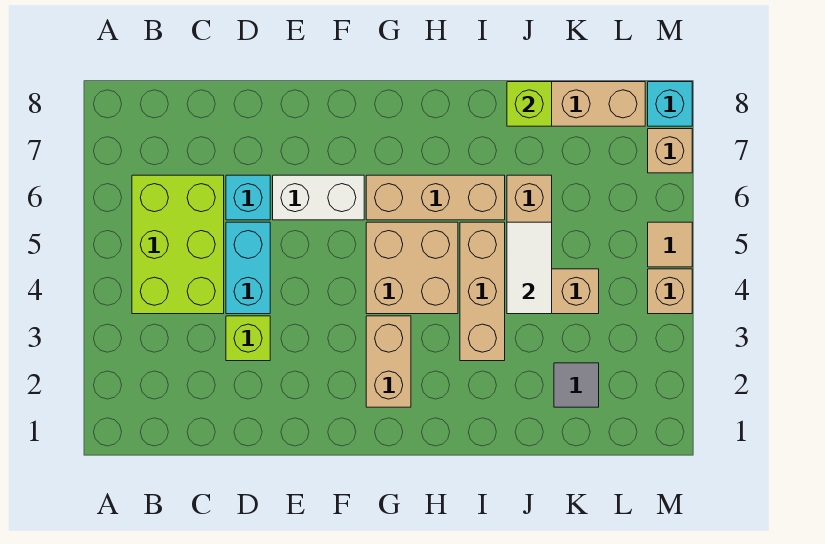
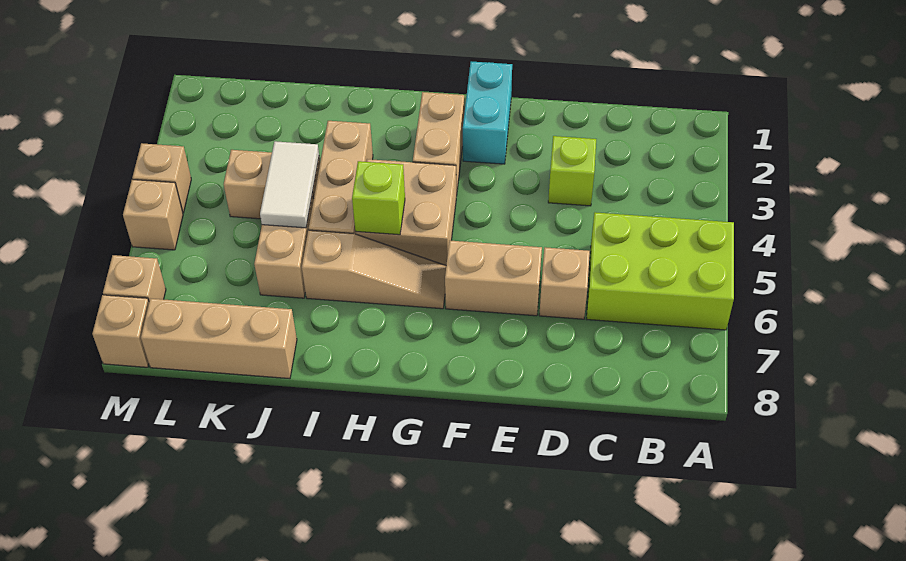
lime 2x3 brick [132,175,224,314] -> lime 2x3 brick turned to [587,212,734,330]
cyan 1x2 brick [226,222,270,314] -> cyan 1x2 brick moved to [463,61,512,164]
cyan 1x1 brick [226,175,270,220] -> tan 1x1 brick [539,247,590,319]
white 1x2 brick [273,175,364,220] -> tan 1x2 brick [445,241,542,316]
tan 1x3 brick [366,175,505,220] -> tan 1x3 slope [302,230,446,309]
lime 1x1 brick [507,82,552,126] -> lime 1x1 brick moved to [352,161,405,235]
grey 1x1 tile [554,363,599,407] -> none
tan 1x1 tile [648,222,692,267] -> tan 1x1 brick [123,180,183,250]
cyan 1x1 brick [648,82,692,126] -> tan 1x1 brick [92,295,149,367]

